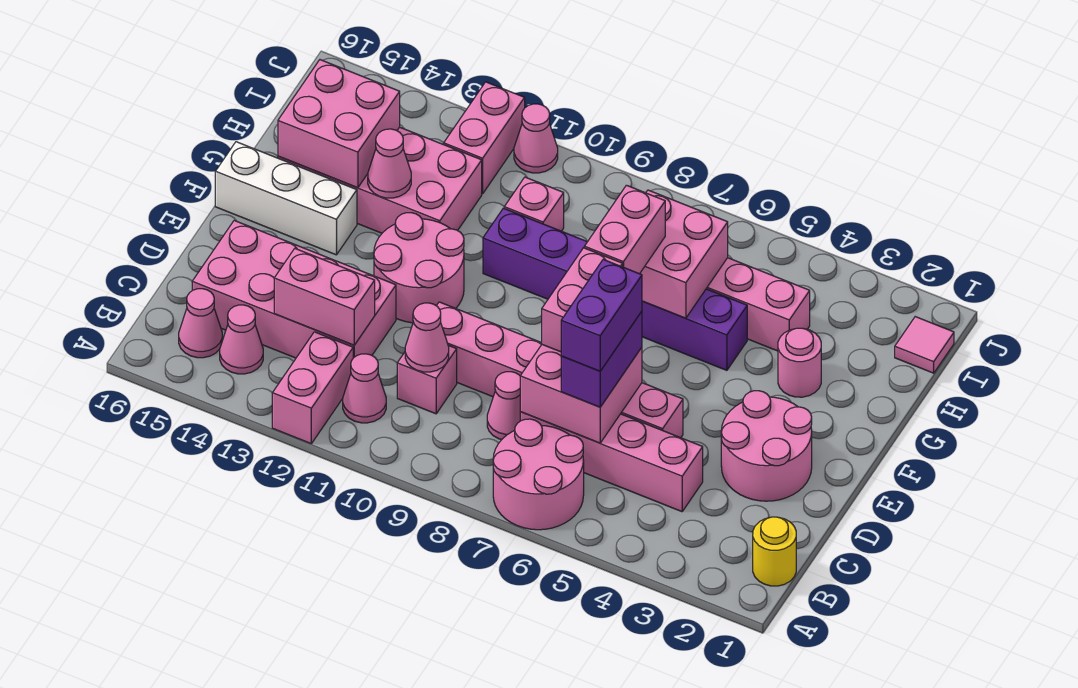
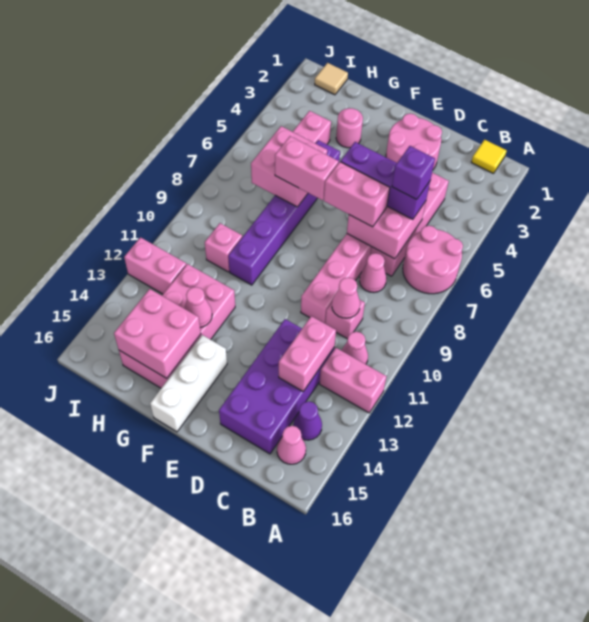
yellow 1x1 round brick [753,517,796,586] -> yellow 1x1 tile [471,140,507,174]
pink 1x1 cone [220,305,263,374] -> purple 1x1 cone [293,401,322,440]
purple 1x2 brick [561,311,642,407] -> purple 1x3 brick [340,142,430,219]
purple 1x2 brick [561,259,642,371] -> purple 1x1 brick [392,146,435,199]
pink 2x4 brick [192,221,396,358] -> purple 2x4 brick [219,319,334,454]
pink 2x2 round brick [374,213,464,323] -> none
pink 1x1 tile [895,317,954,373] -> tan 1x1 tile [315,63,348,95]
pink 1x1 cone [514,104,558,173] -> none

